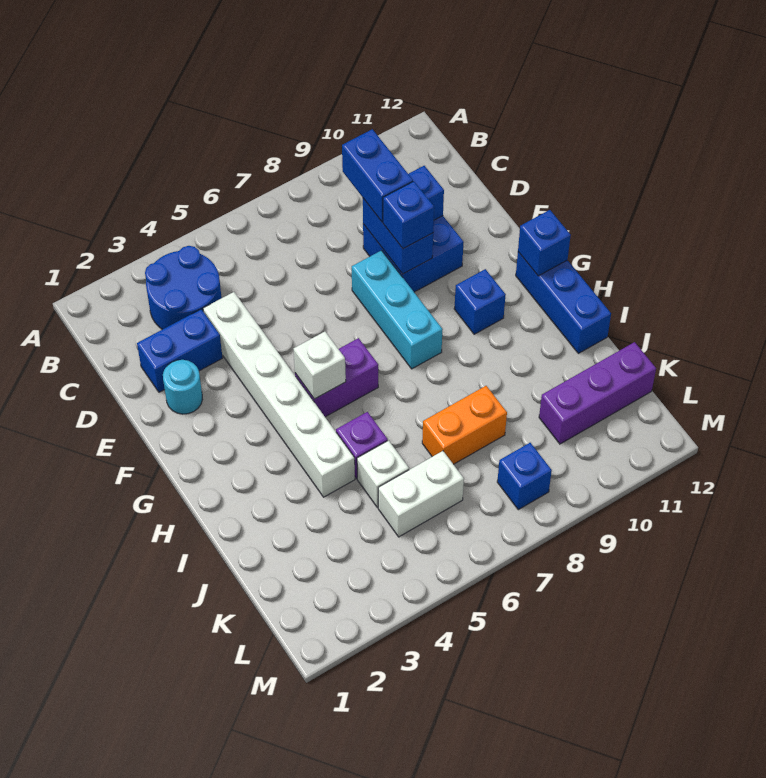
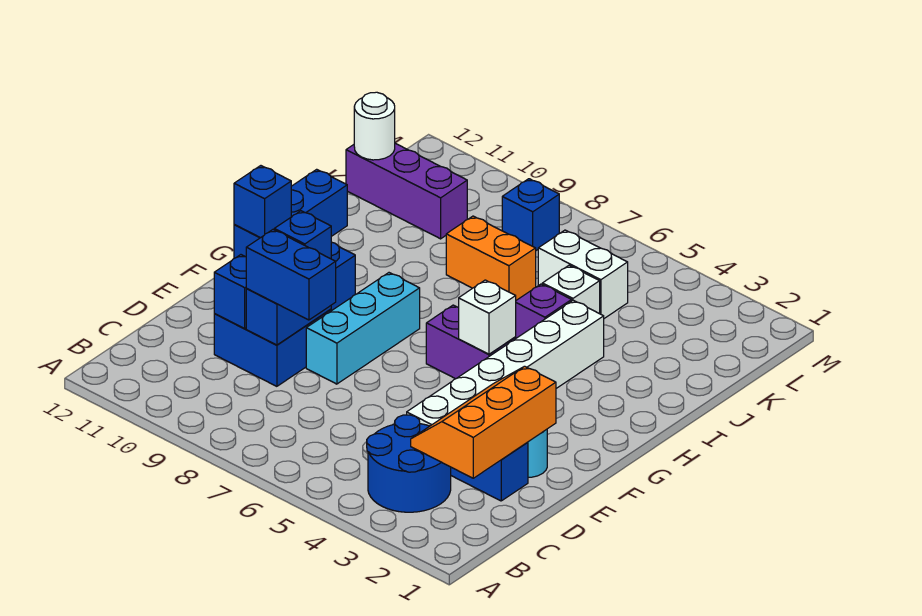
none -> orange 2x3 slope [411,366,556,478]
blue 1x2 brick [342,129,413,222] -> blue 1x2 brick turned to [246,230,336,320]
none -> white 1x1 round brick [354,92,395,160]

